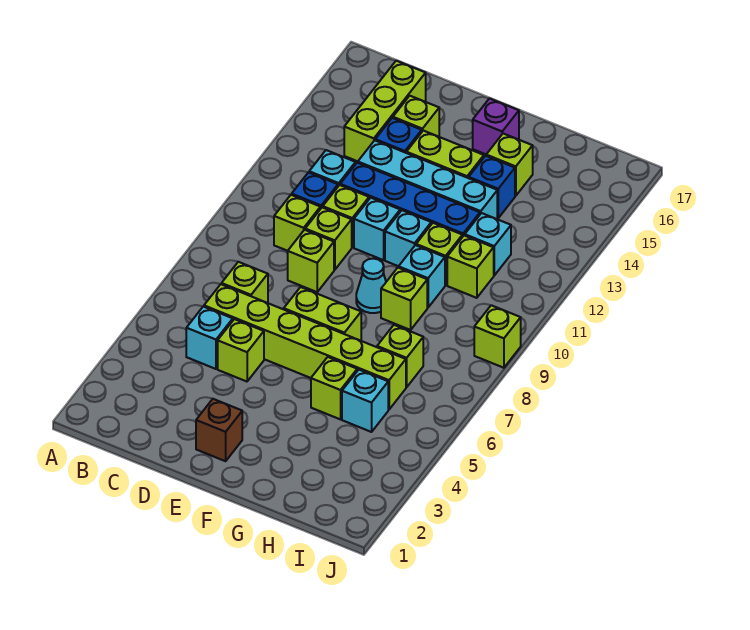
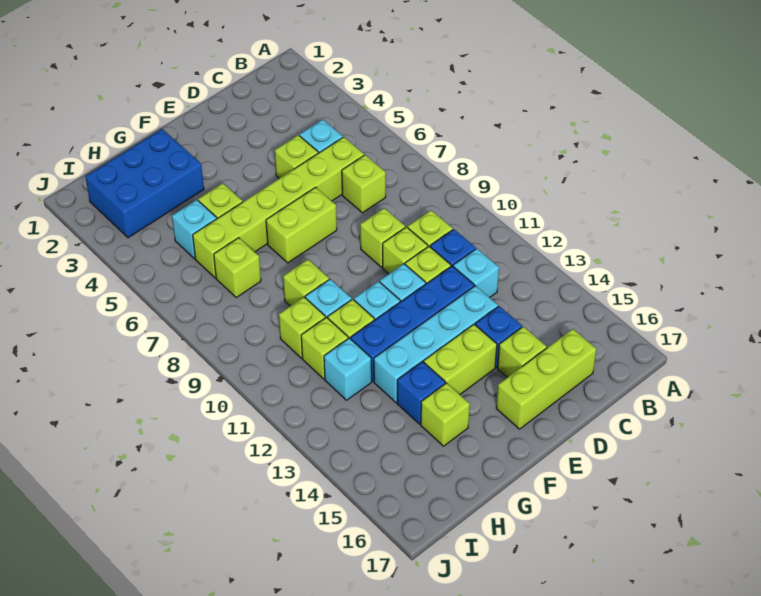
lime 1x3 brick [344,61,426,161] -> lime 1x3 brick turned to [496,329,596,429]
brown 1x1 brick [196,399,242,461] -> none
cyan 1x1 cone [356,259,386,313] -> none
purple 1x1 brick [473,99,519,154] -> none
none -> blue 2x3 brick [85,129,204,238]
lime 1x1 brick [474,305,521,368] -> lime 1x1 brick moved to [279,297,325,358]

